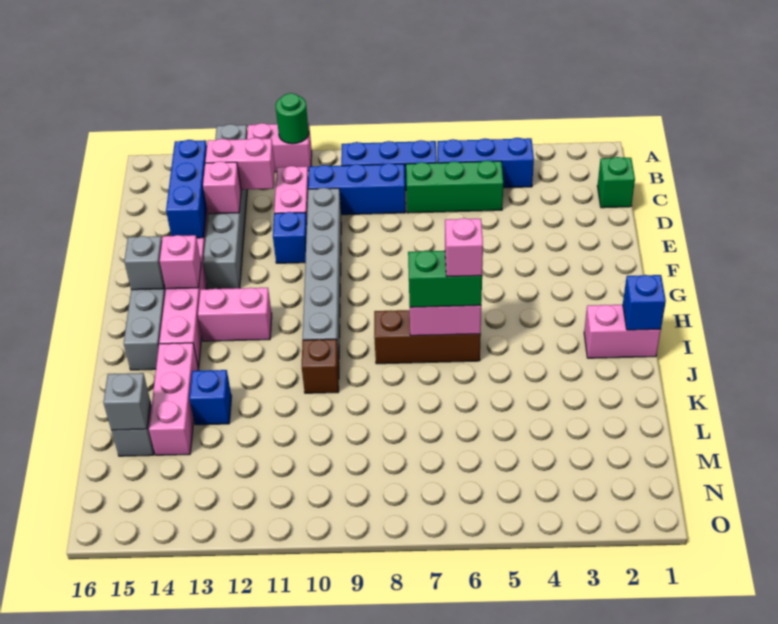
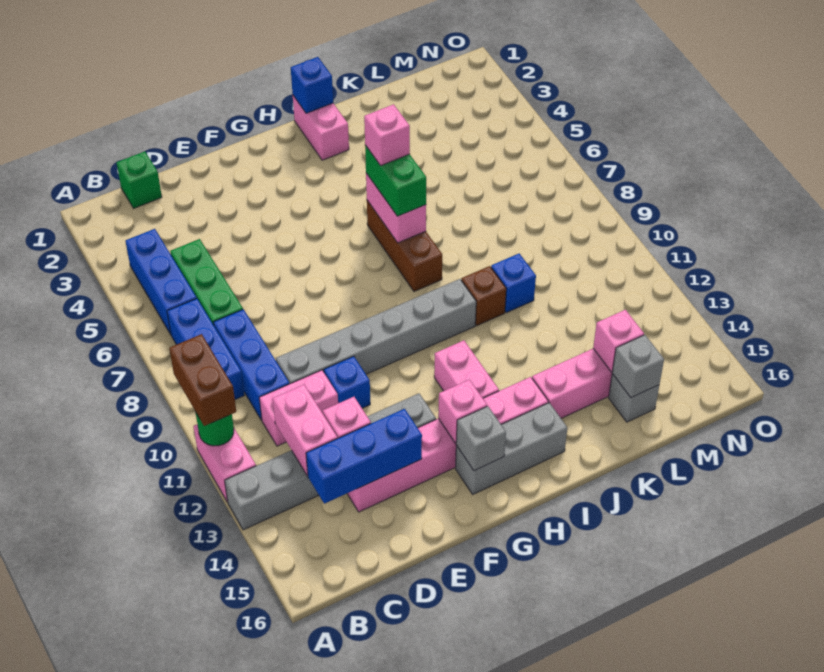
none -> brown 1x2 brick [169,334,236,426]
blue 1x1 brick [189,370,232,425] -> blue 1x1 brick moved to [491,254,536,313]
none -> pink 1x1 brick [593,310,644,372]

